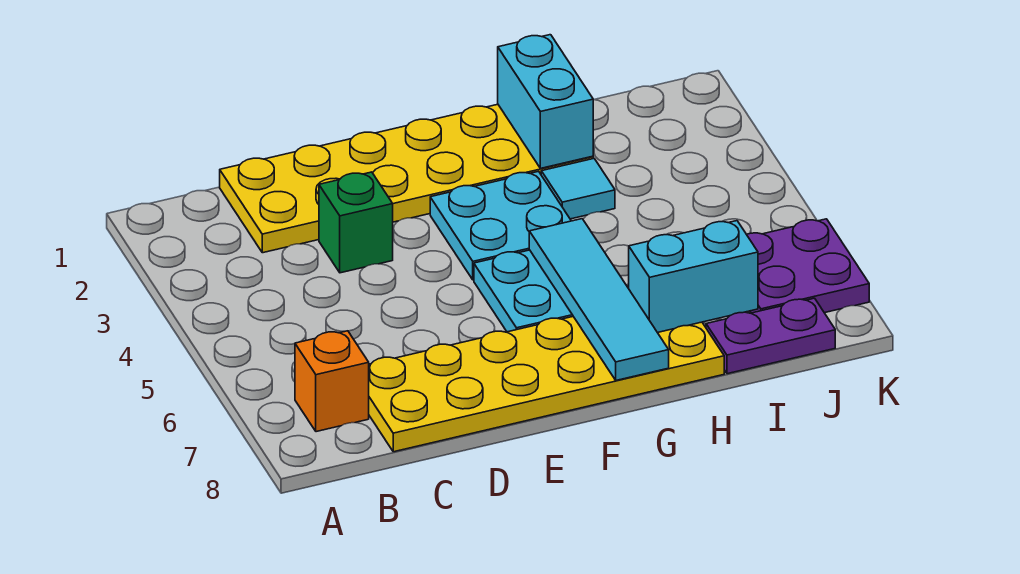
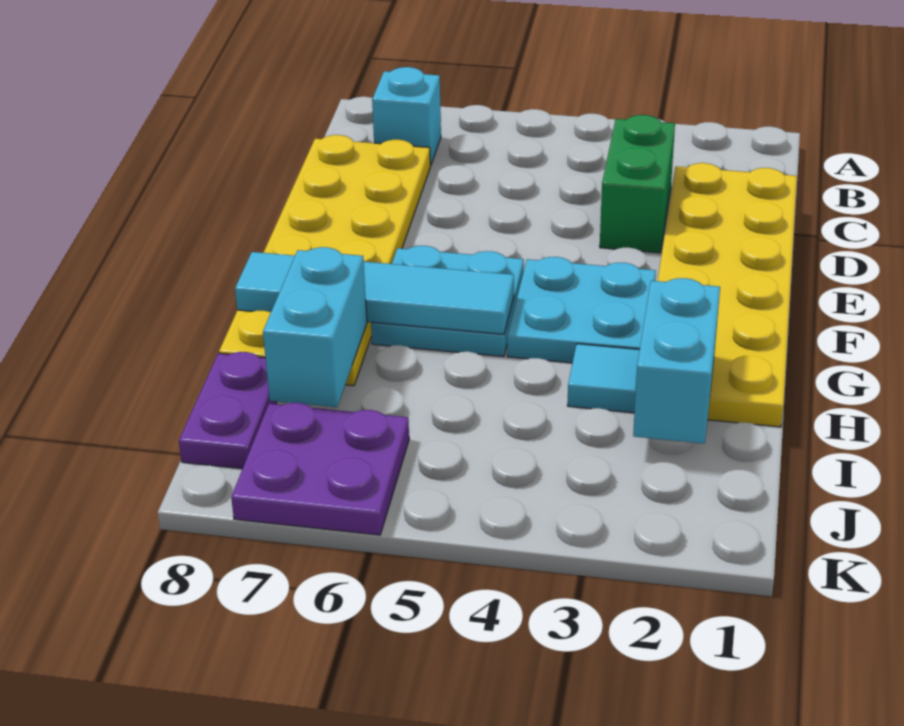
orange 1x1 brick [295,331,369,432] -> cyan 1x1 brick [372,67,441,166]
green 1x1 brick [319,172,393,273] -> green 1x2 brick [600,115,675,253]
cyan 1x2 brick [498,35,593,168] -> cyan 1x2 brick turned to [633,278,720,444]

